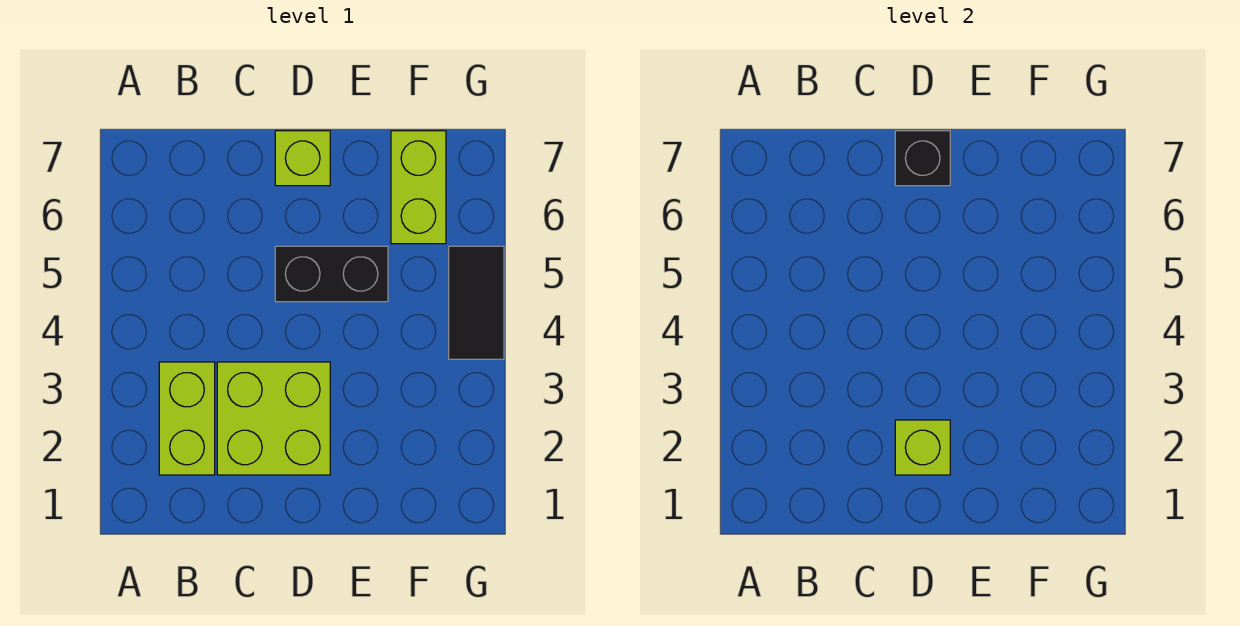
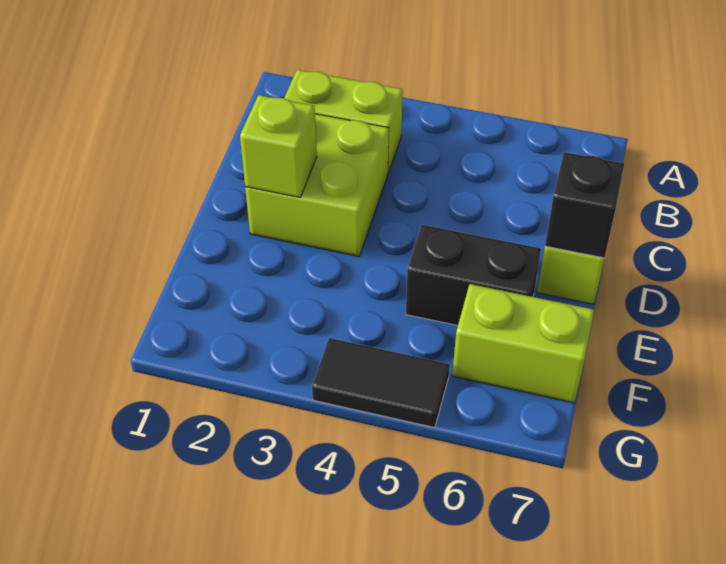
black 1x2 brick [275,246,388,302] -> black 1x2 brick turned to [406,225,541,326]

